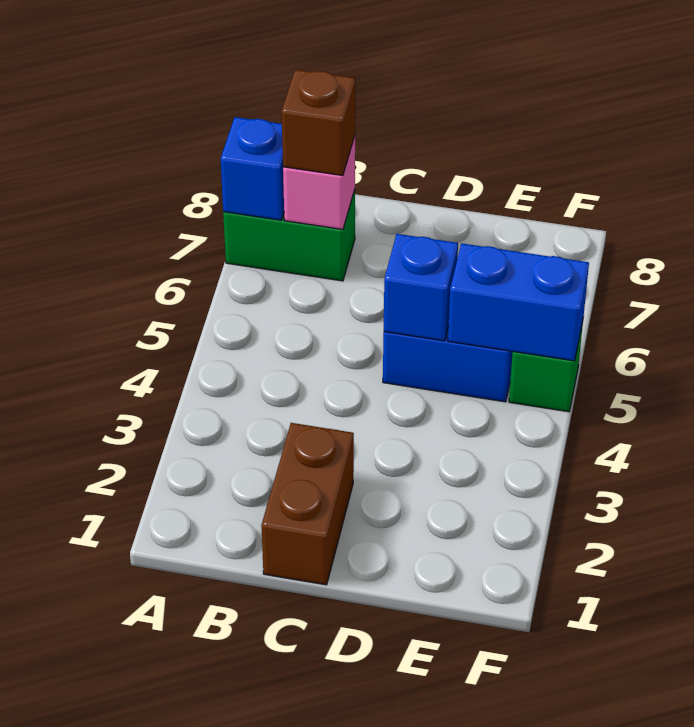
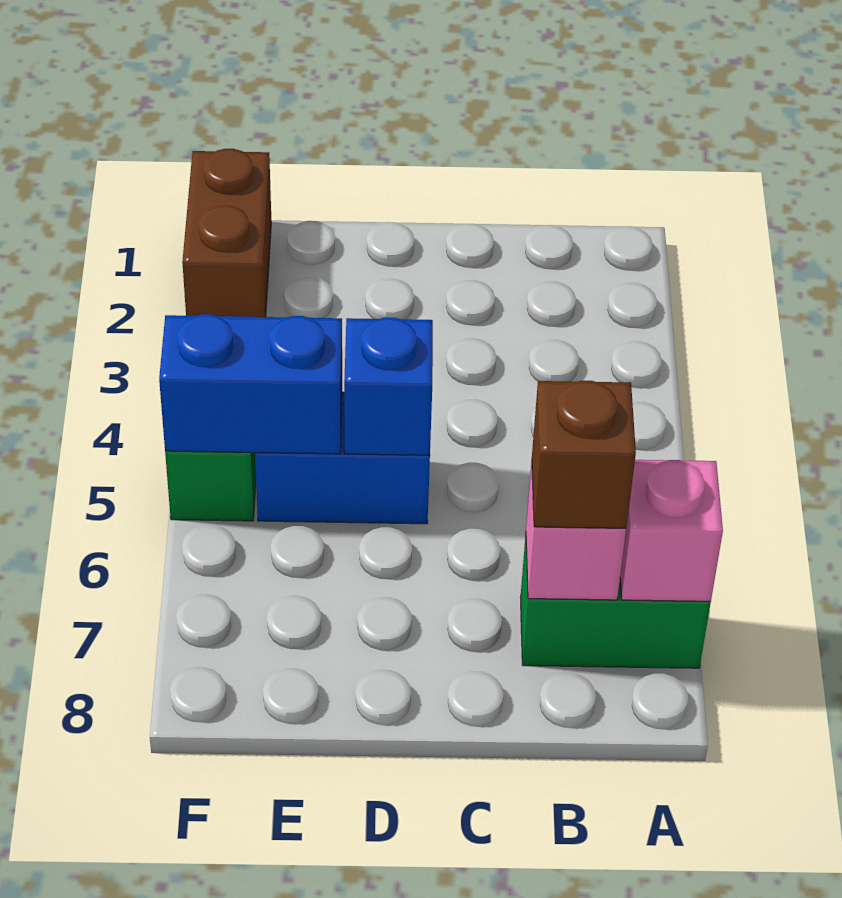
blue 1x1 brick [221,117,284,220] -> pink 1x1 brick [620,460,723,601]
brown 1x2 brick [261,423,354,585] -> brown 1x2 brick moved to [182,149,271,317]

